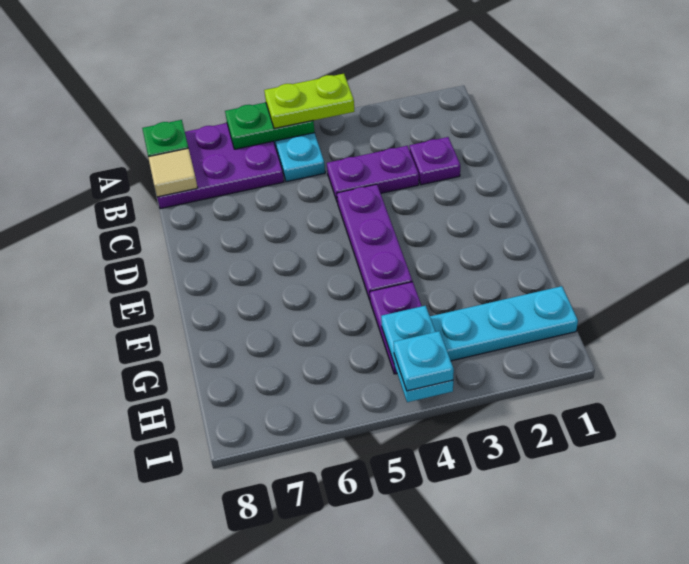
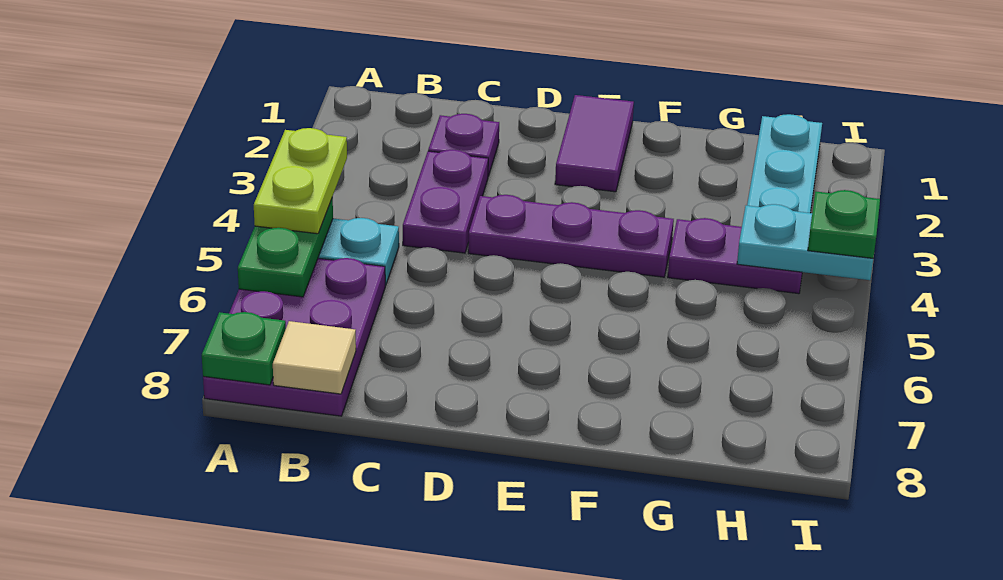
none -> purple 1x2 tile [555,95,634,192]
cyan 1x1 plate [394,331,454,391] -> green 1x1 plate [808,190,880,258]

